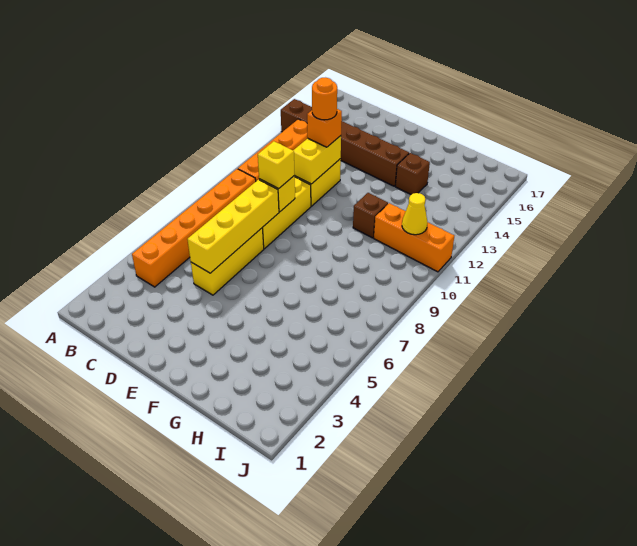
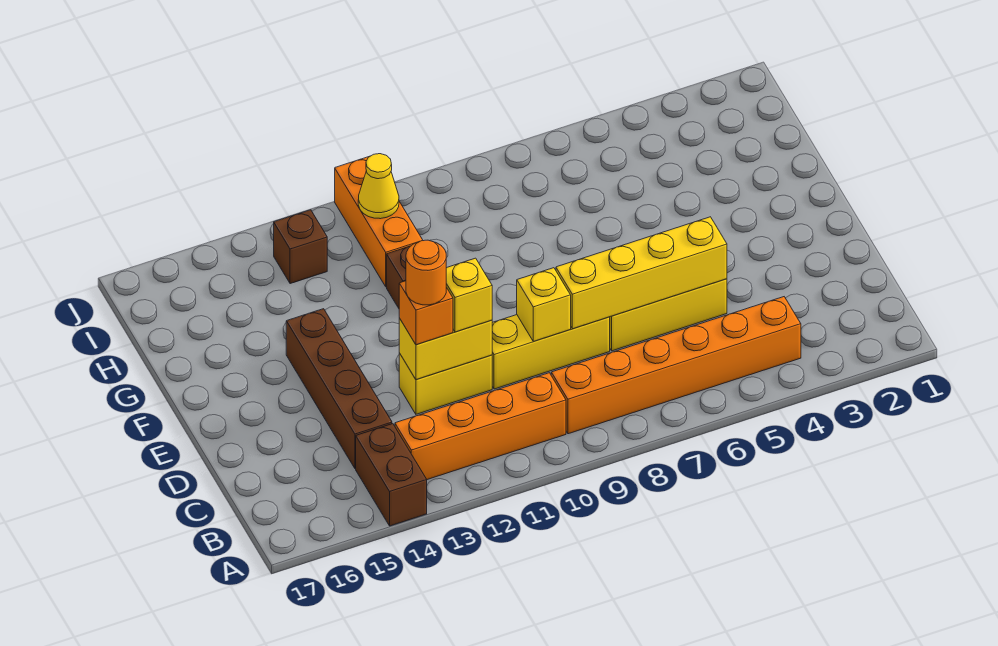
yellow 1x1 brick [258,141,295,189] -> yellow 1x1 brick moved to [446,258,492,332]
brown 1x1 brick [395,153,430,194] -> brown 1x1 brick moved to [274,210,327,284]

